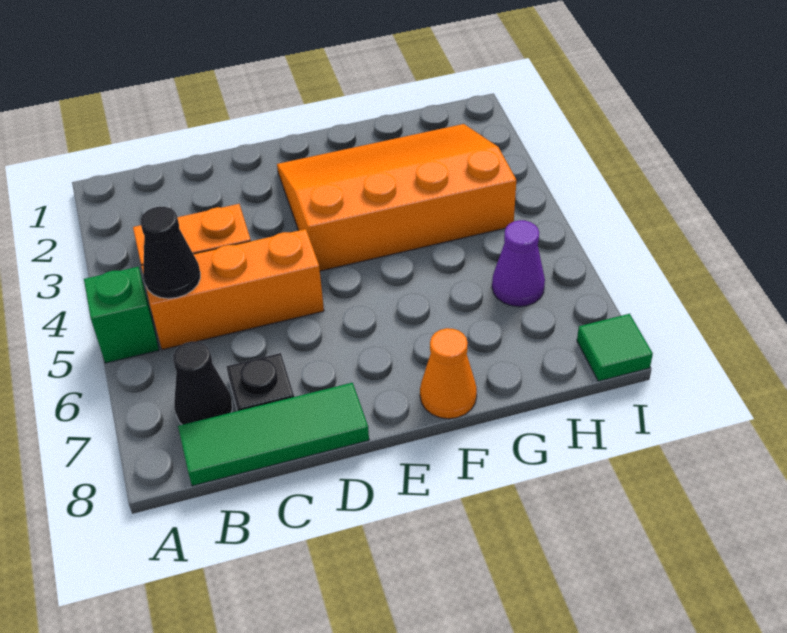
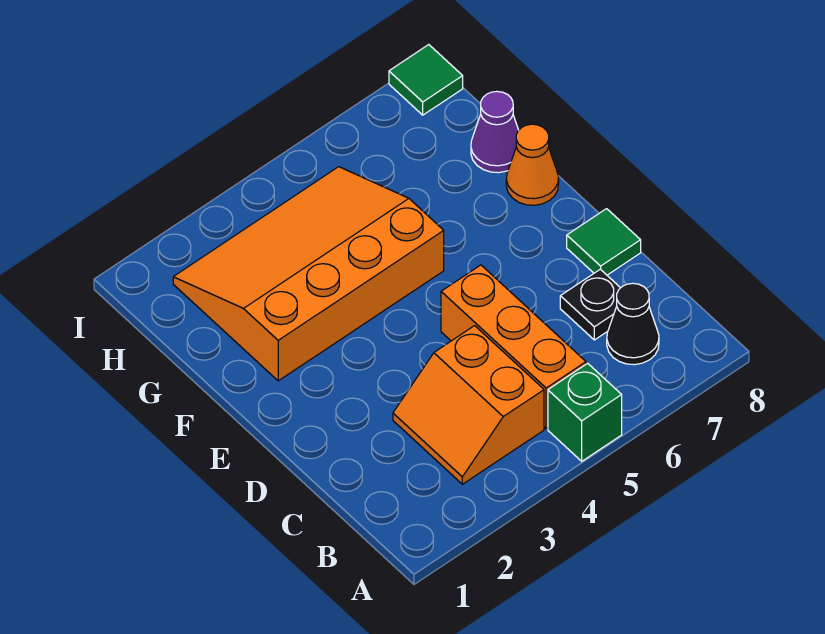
black 1x1 cone [140,207,200,299] -> none
green 1x3 tile [178,383,369,486] -> green 1x1 tile [567,209,641,275]
orange 3x4 slope [277,124,516,271] -> orange 3x4 slope turned to [173,167,444,381]
purple 1x1 cone [492,220,545,307] -> purple 1x1 cone moved to [471,91,518,173]

